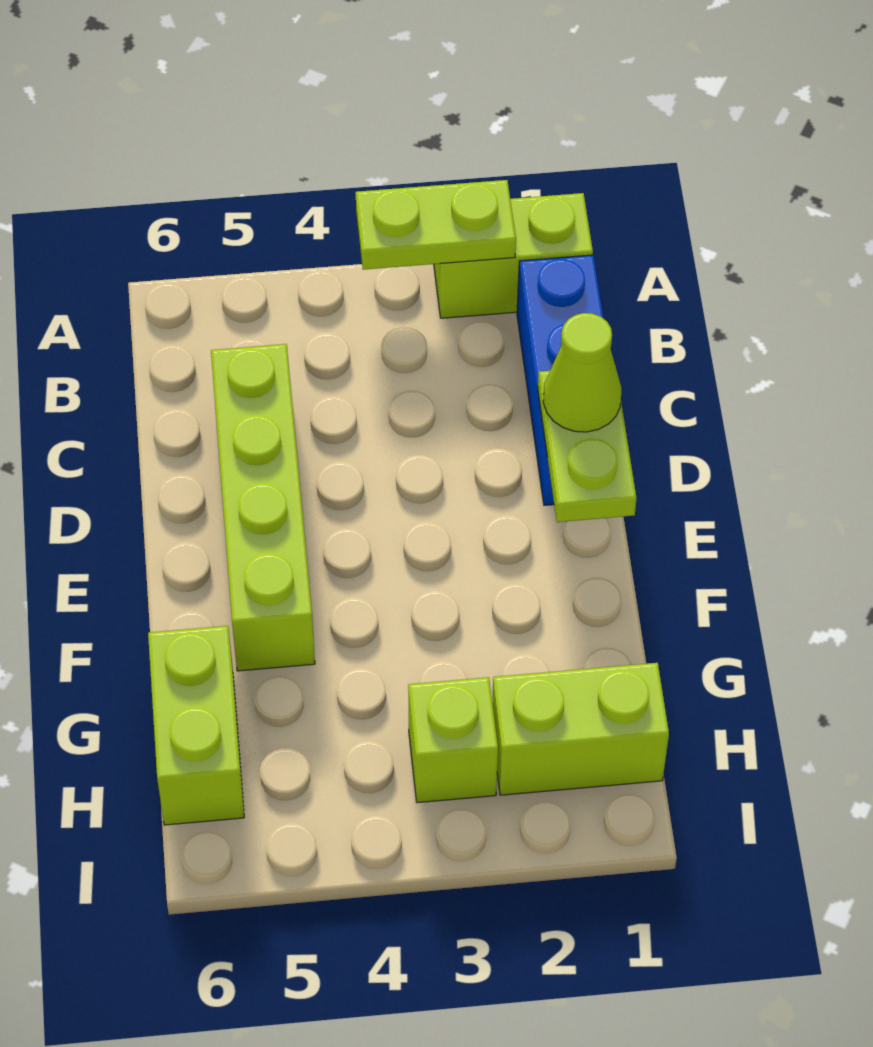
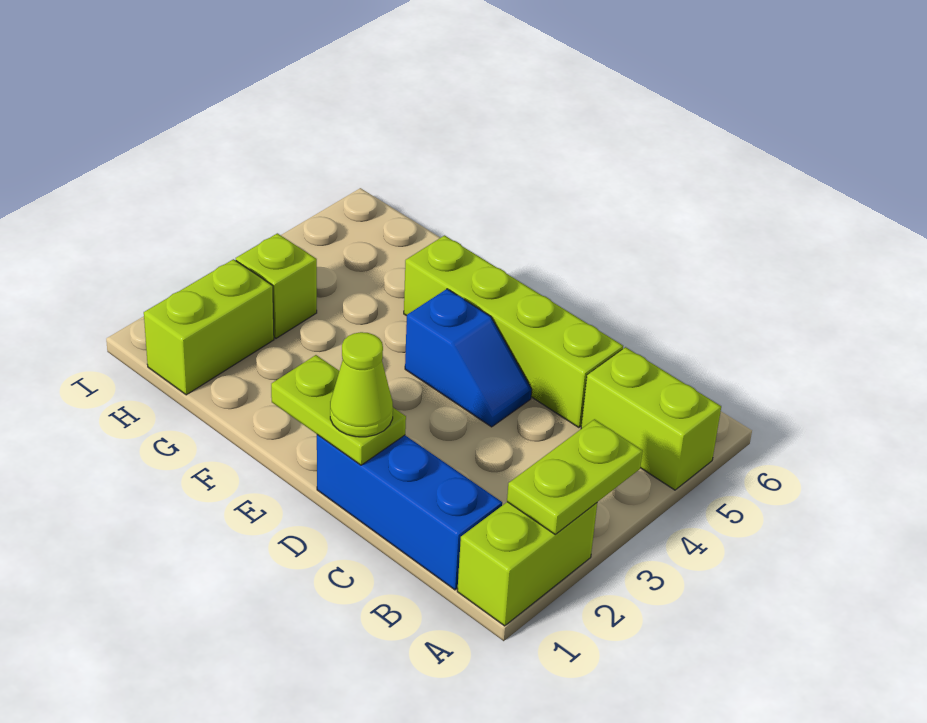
none -> blue 1x2 slope [405,289,532,427]
lime 1x2 brick [148,626,244,825] -> lime 1x2 brick moved to [581,347,721,490]

